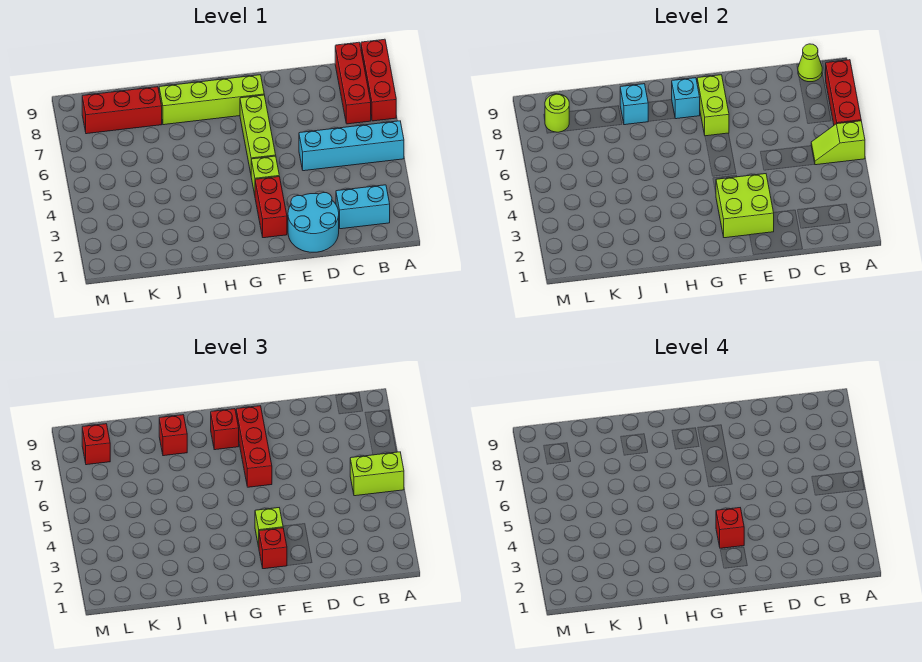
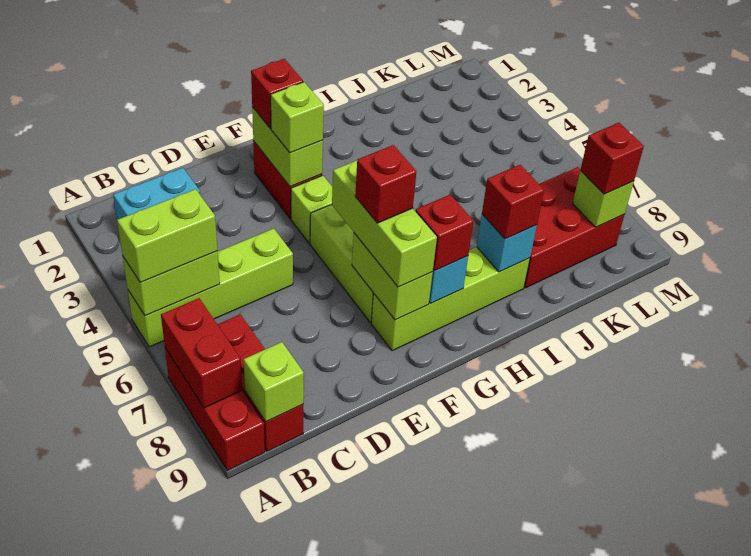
cyan 1x4 brick [299,121,404,171] -> lime 1x4 brick [128,229,293,347]
lime 1x2 slope [811,121,865,165] -> lime 1x2 brick [123,251,220,316]
red 1x3 brick [826,60,861,125] -> red 1x2 brick [161,298,242,408]
lime 1x1 cone [798,44,822,82] -> lime 1x1 brick [244,342,304,422]
cyan 2x2 round brick [288,193,339,252] -> none
lime 2x2 brick [716,174,774,238] -> lime 1x2 brick [252,107,323,187]
red 1x1 brick [716,508,744,548] -> red 1x1 brick moved to [355,145,416,223]
red 1x3 brick [236,406,272,487] -> lime 1x3 brick [332,161,437,287]
red 1x3 brick [82,87,162,134] -> red 2x3 brick [524,167,625,288]
lime 1x1 round brick [545,94,569,132] -> lime 1x1 brick [573,171,634,227]

